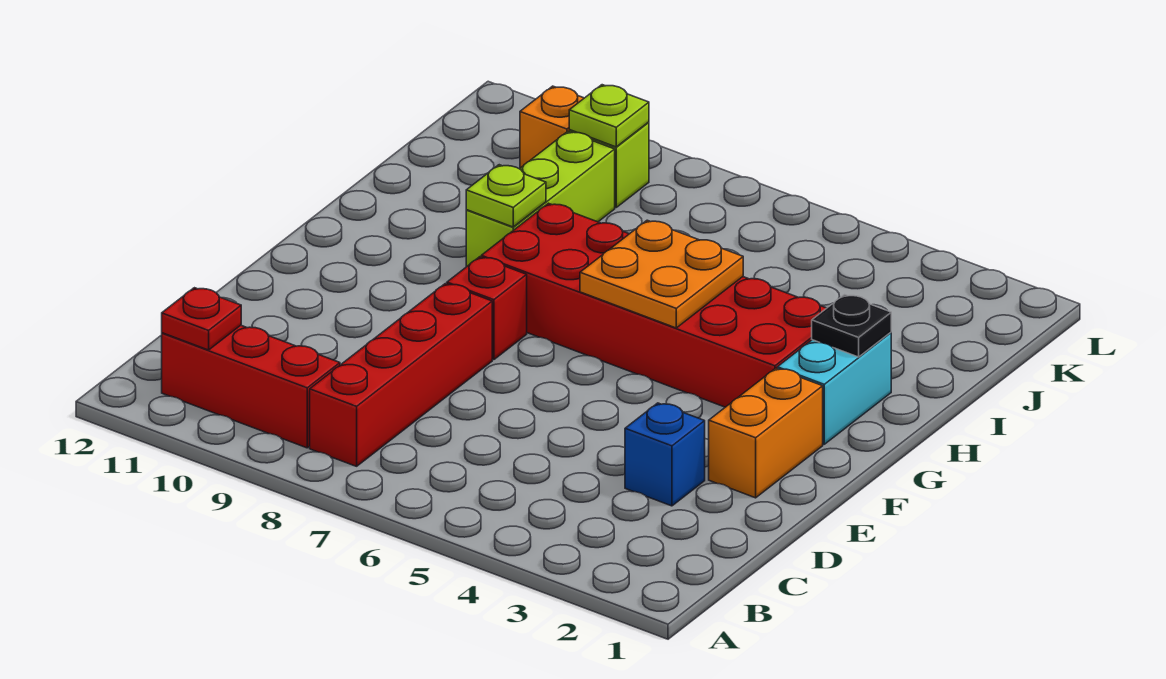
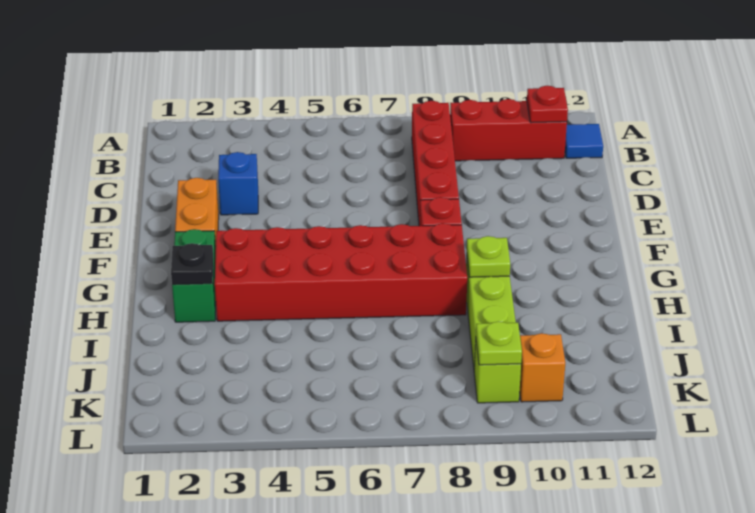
none -> blue 1x1 tile [565,124,603,158]
cyan 1x2 brick [777,333,891,444] -> green 1x2 brick [172,229,216,322]
orange 2x2 plate [580,220,743,328] -> none

